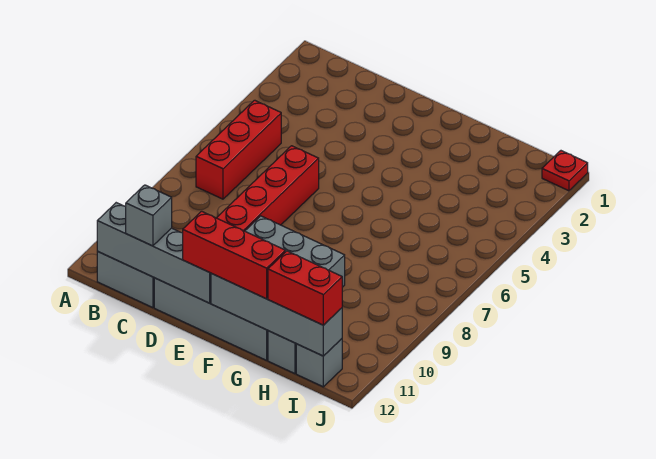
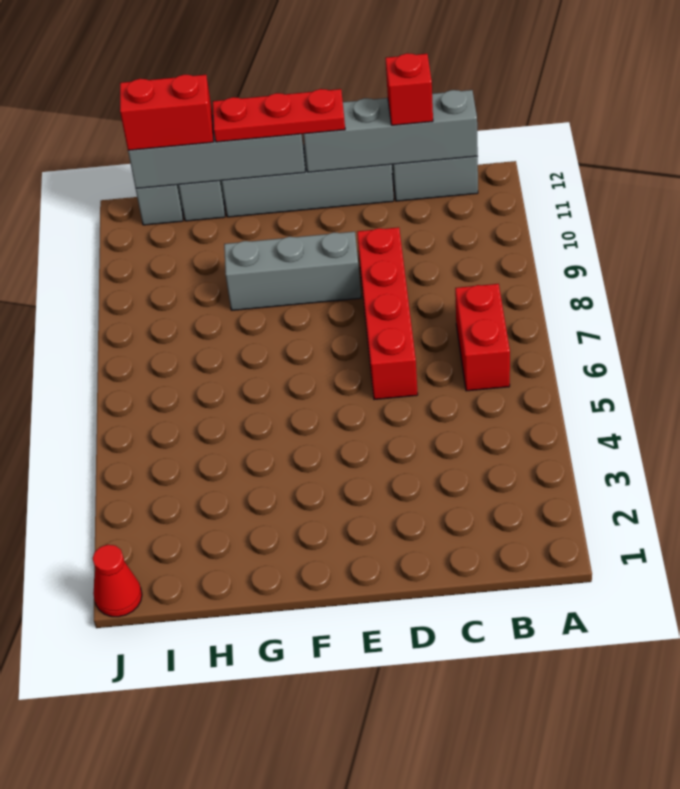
red 1x3 brick [196,100,281,199] -> red 1x2 brick [455,284,510,391]
grey 1x1 brick [126,185,172,246] -> red 1x1 brick [385,53,433,125]
red 1x3 brick [183,211,285,299] -> red 1x3 plate [213,89,345,142]
red 1x1 plate [542,151,588,191] -> red 1x1 cone [93,545,142,617]

